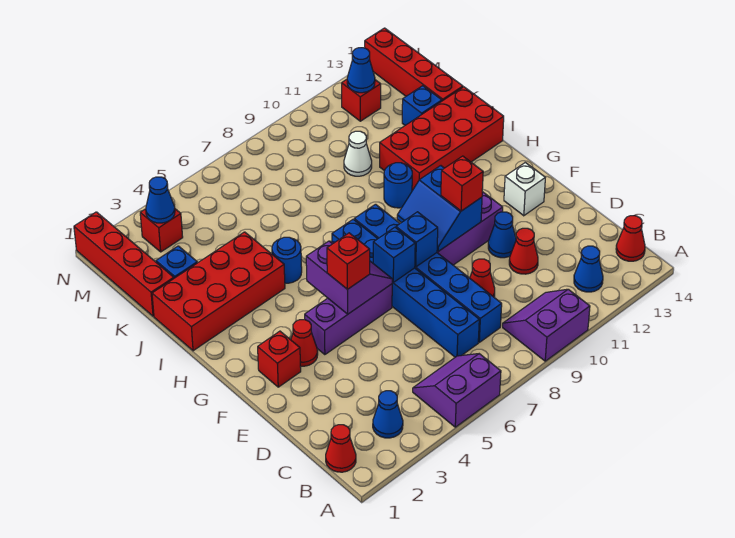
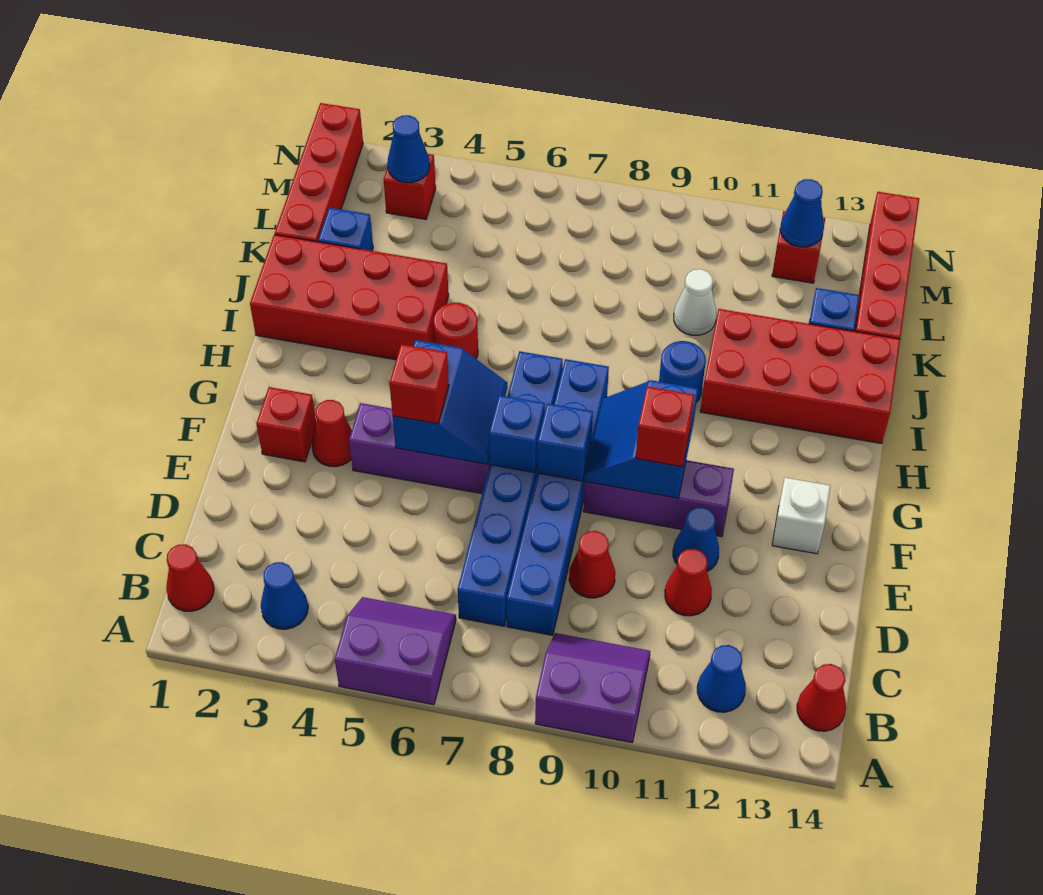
purple 2x2 slope [306,241,392,314] -> blue 2x2 slope [393,340,507,464]
blue 1x1 round brick [272,237,302,283] -> red 1x1 round brick [433,303,478,359]

